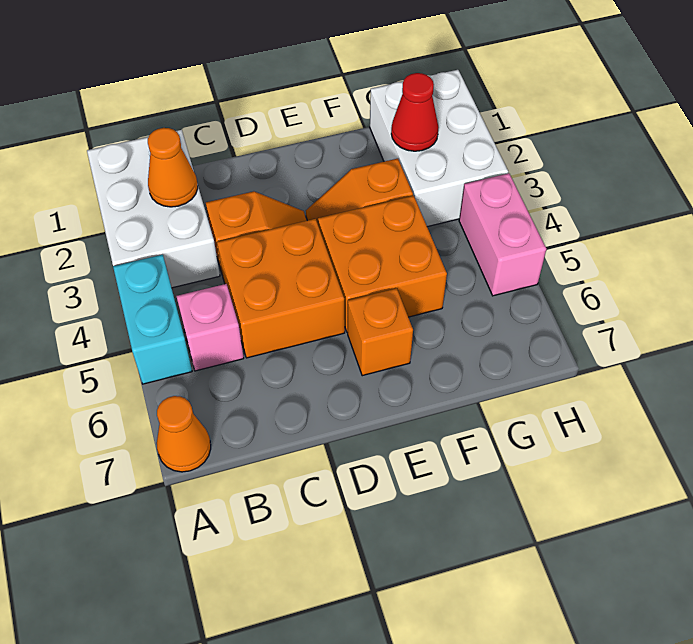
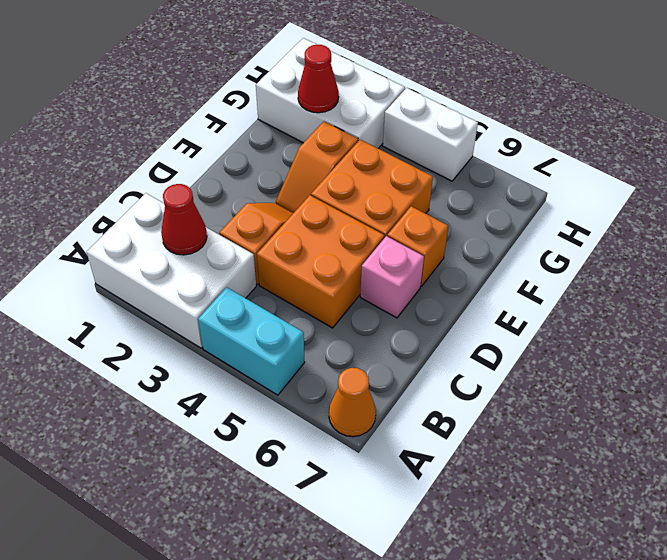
orange 1x1 cone [148,128,198,207] -> red 1x1 cone [161,184,207,255]
pink 1x1 brick [176,284,244,371] -> pink 1x1 brick moved to [360,236,424,318]
pink 1x2 brick [459,173,546,296] -> white 1x2 brick [383,88,478,181]

